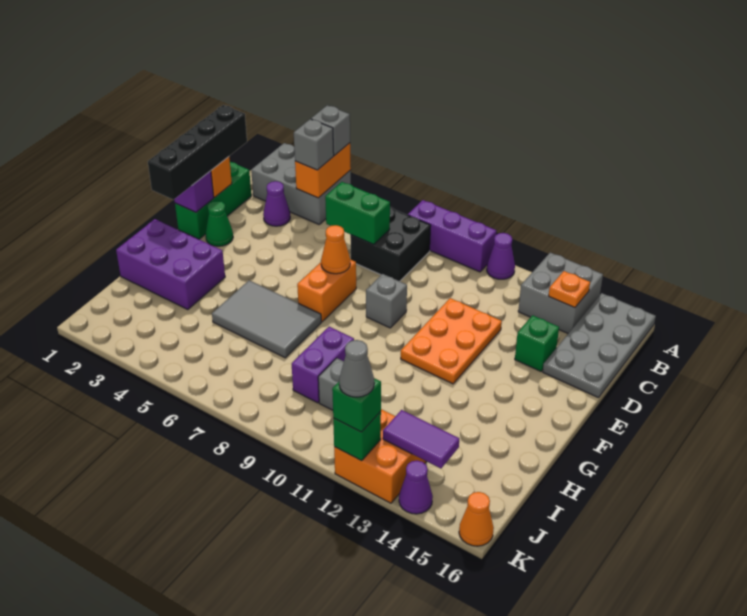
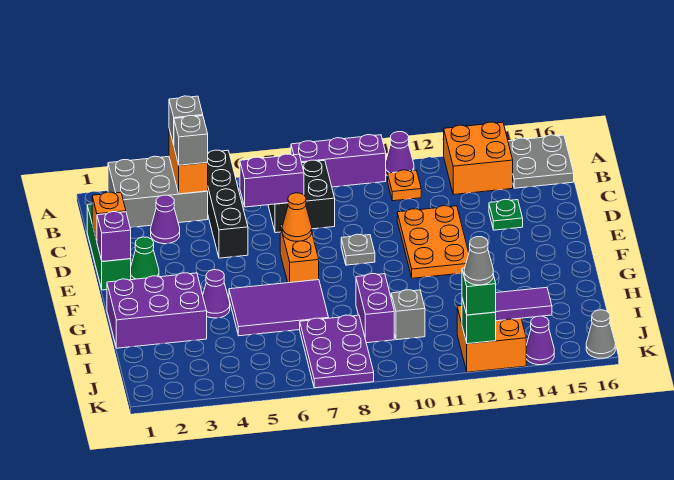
grey 2x2 brick [518,252,603,333] -> orange 2x2 brick [444,122,513,195]
grey 2x4 plate [543,293,656,398] -> grey 2x2 plate [508,135,574,188]
orange 1x1 plate [549,271,590,308] -> orange 1x1 plate moved to [388,170,421,201]
black 1x4 brick [148,105,247,200] -> black 1x4 brick moved to [208,150,248,258]
green 1x2 brick [325,182,390,245] -> purple 1x2 brick [240,154,304,207]
green 1x1 brick [515,315,559,371] -> green 1x1 plate [489,199,523,230]
grey 1x1 brick [366,274,407,328] -> grey 1x1 plate [341,234,375,265]
none -> purple 1x1 cone [203,270,230,318]
grey 2x3 tile [212,280,321,358] -> purple 2x3 tile [229,280,329,336]
none -> purple 2x3 plate [300,315,374,388]
orange 1x1 cone [459,492,494,546] -> grey 1x1 cone [586,310,615,358]

